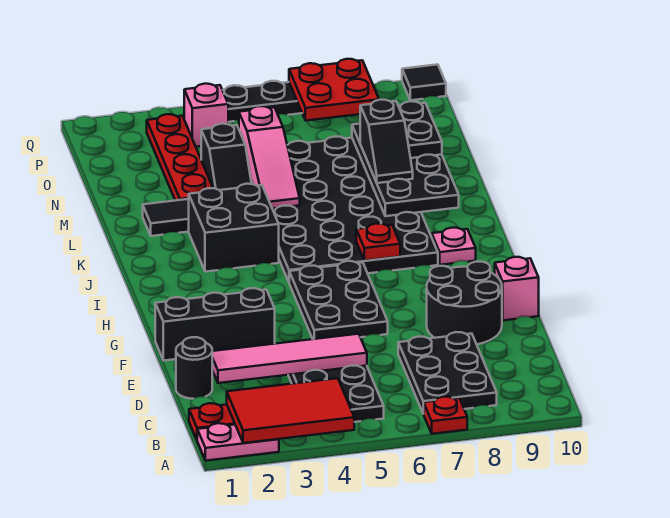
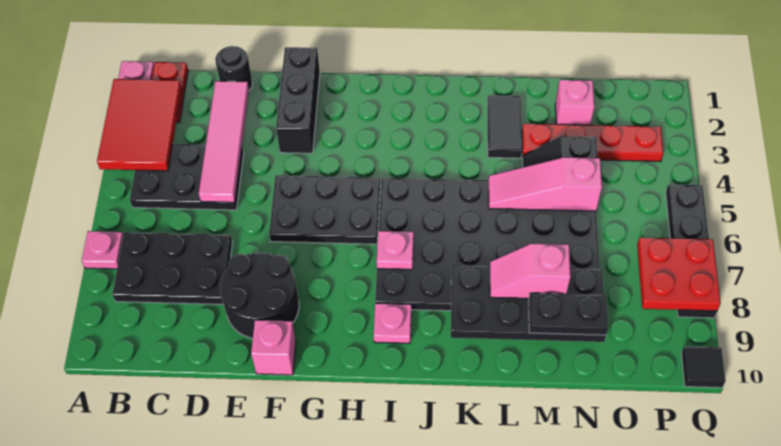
red 1x1 plate [424,397,467,434] -> pink 1x1 plate [82,231,123,269]
red 1x1 plate [356,224,400,261] -> pink 1x1 plate [377,231,414,270]
black 2x2 brick [189,184,279,272] -> none
black 1x2 slope [360,100,413,183] -> pink 1x2 slope [490,244,570,298]
pink 1x1 brick [184,84,228,147] -> pink 1x1 brick moved to [555,80,594,125]

